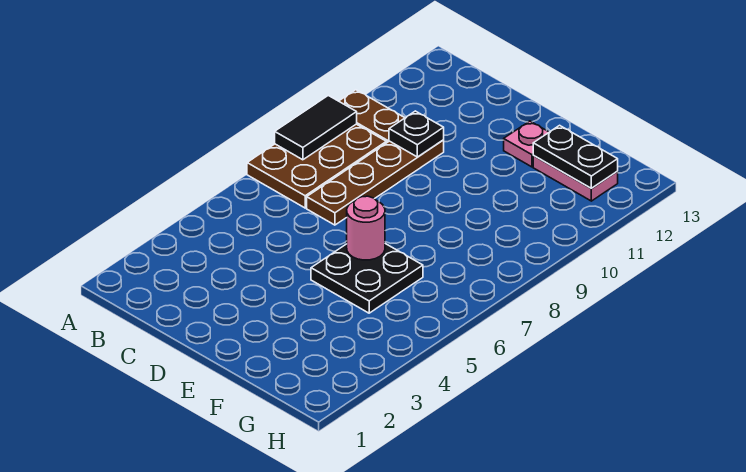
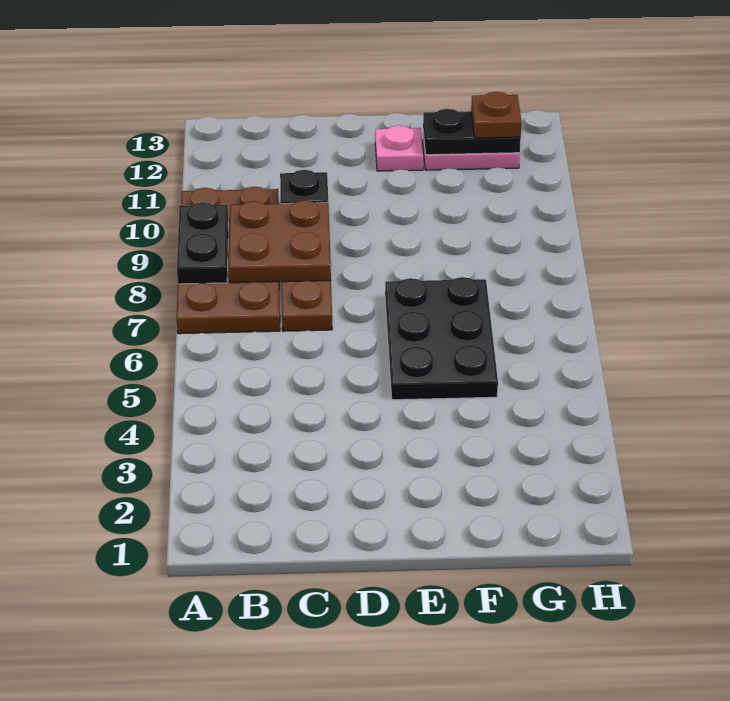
black 1x2 tile [275,95,357,160] -> black 1x2 plate [177,202,228,284]
none -> brown 2x2 plate [229,200,331,283]
black 2x2 plate [311,244,423,313] -> black 2x3 plate [385,277,498,400]
pink 1x1 round brick [347,196,385,260] -> none
none -> brown 1x1 plate [471,92,522,138]

